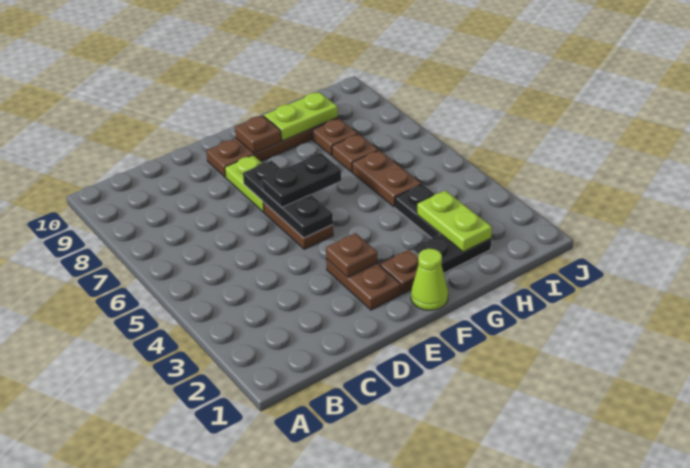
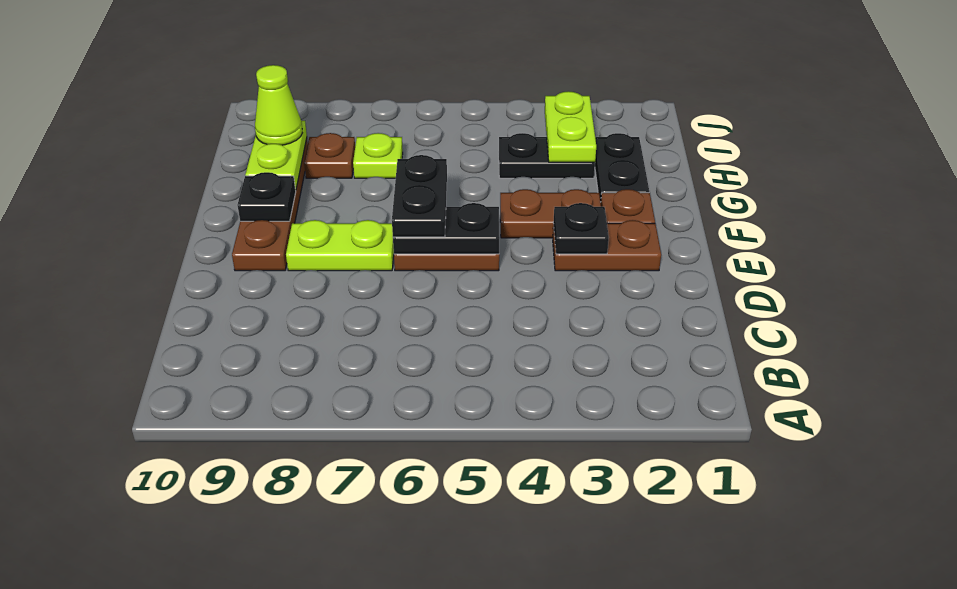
brown 1x1 plate [326,233,377,278] -> black 1x1 plate [553,203,609,254]
black 1x3 plate [243,161,333,238] -> black 1x2 plate [393,203,500,254]
lime 1x1 cone [411,249,448,310] -> lime 1x1 cone moved to [255,65,303,145]
brown 1x1 plate [235,115,281,153] -> black 1x1 plate [237,172,296,221]
lime 1x2 plate [417,190,492,252] -> lime 1x2 plate turned to [545,91,596,162]
brown 1x2 plate [352,150,421,207] -> brown 1x2 plate moved to [500,189,601,238]
brown 1x1 plate [332,134,378,172] -> lime 1x1 plate [353,133,403,178]

